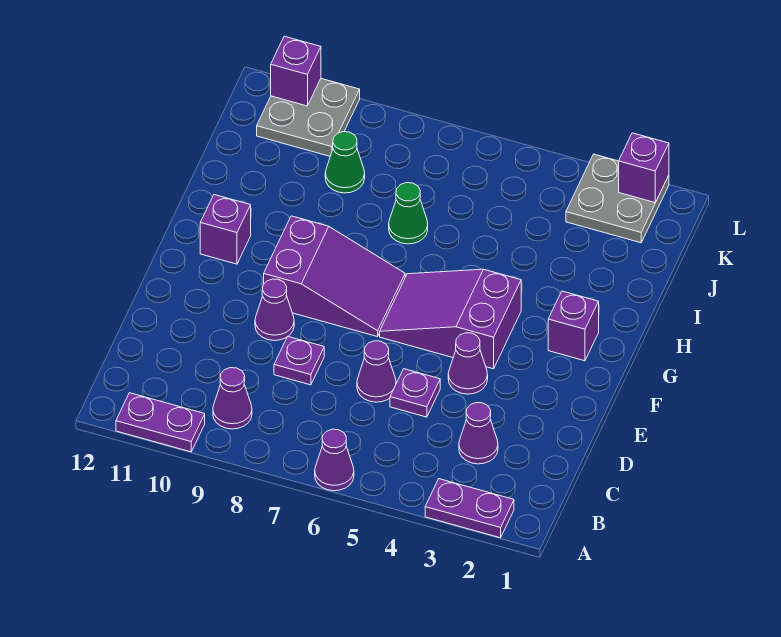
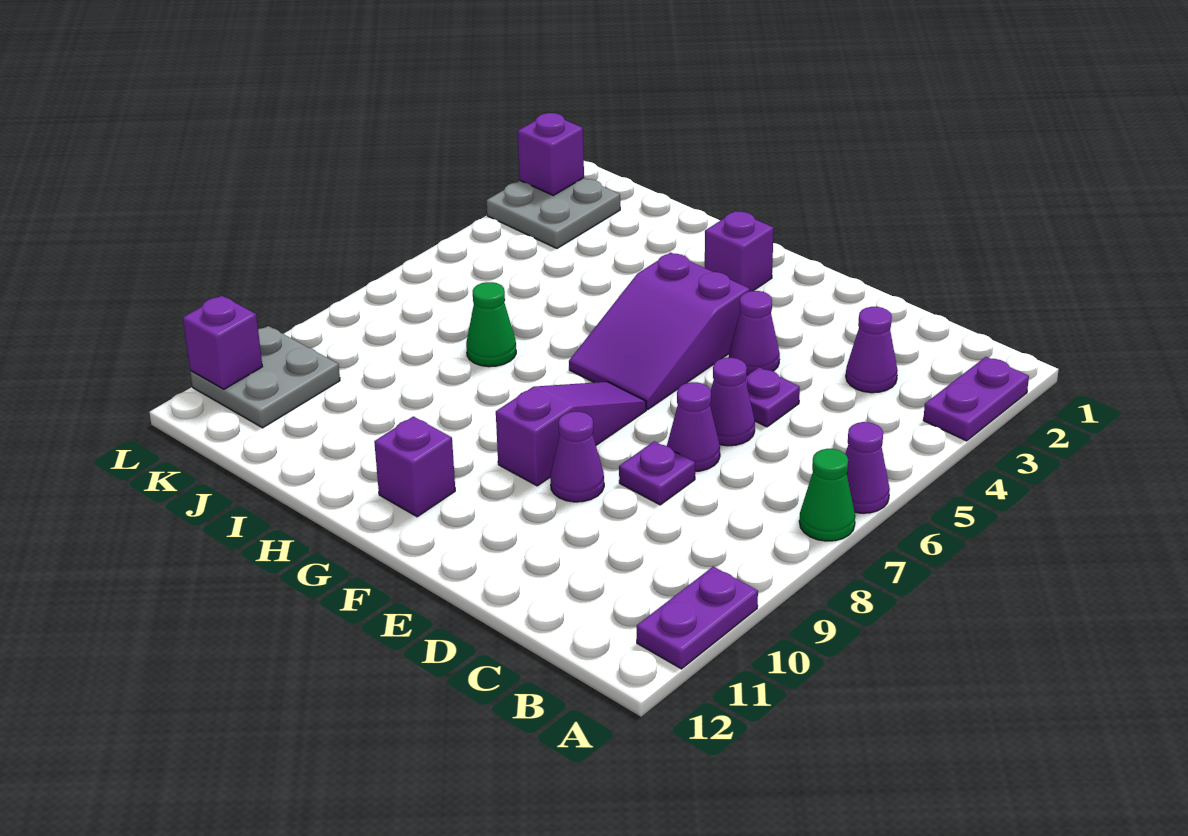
purple 1x1 cone [213,368,252,429] -> purple 1x1 cone moved to [667,382,720,471]
purple 2x3 slope [264,216,405,337] -> purple 1x3 slope [496,382,646,486]
green 1x1 cone [325,132,365,193] -> green 1x1 cone moved to [799,449,855,541]

